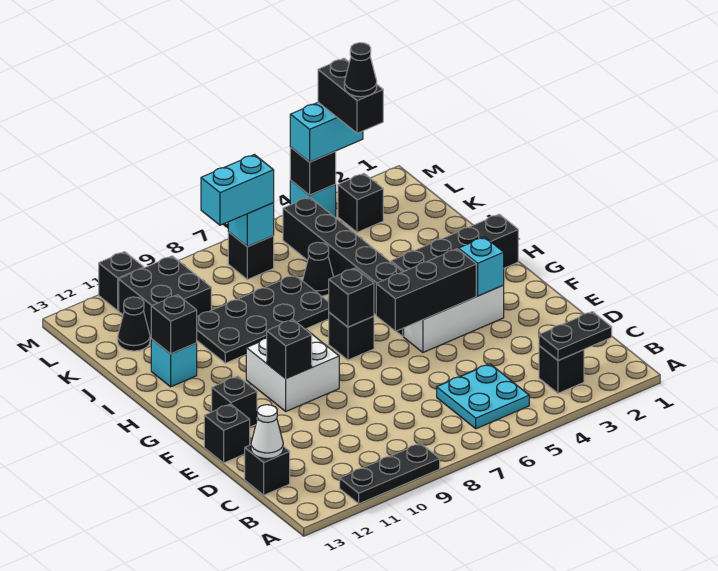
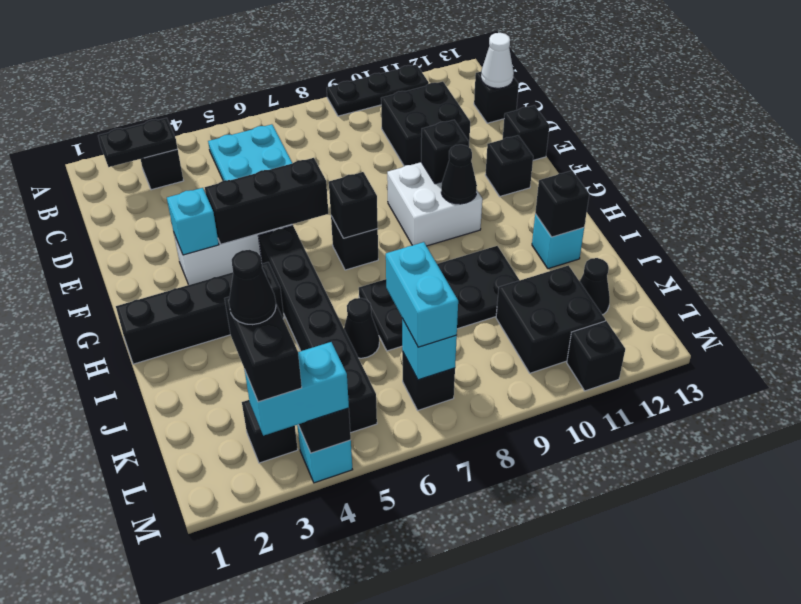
none -> black 2x2 brick [381,82,470,166]
none -> black 1x1 cone [441,145,477,204]
cyan 1x2 brick [201,155,274,225] -> cyan 1x2 brick turned to [386,242,458,347]

